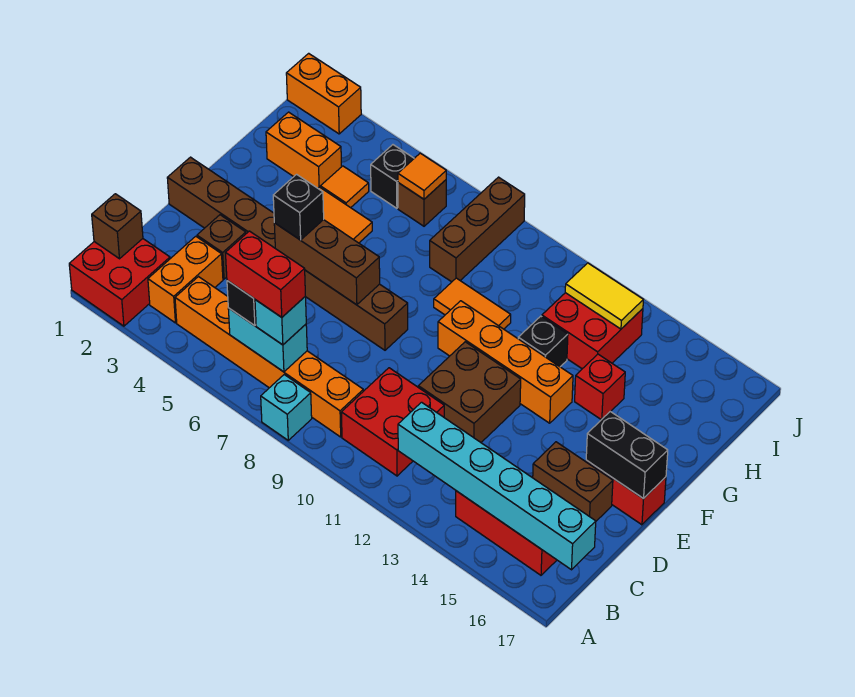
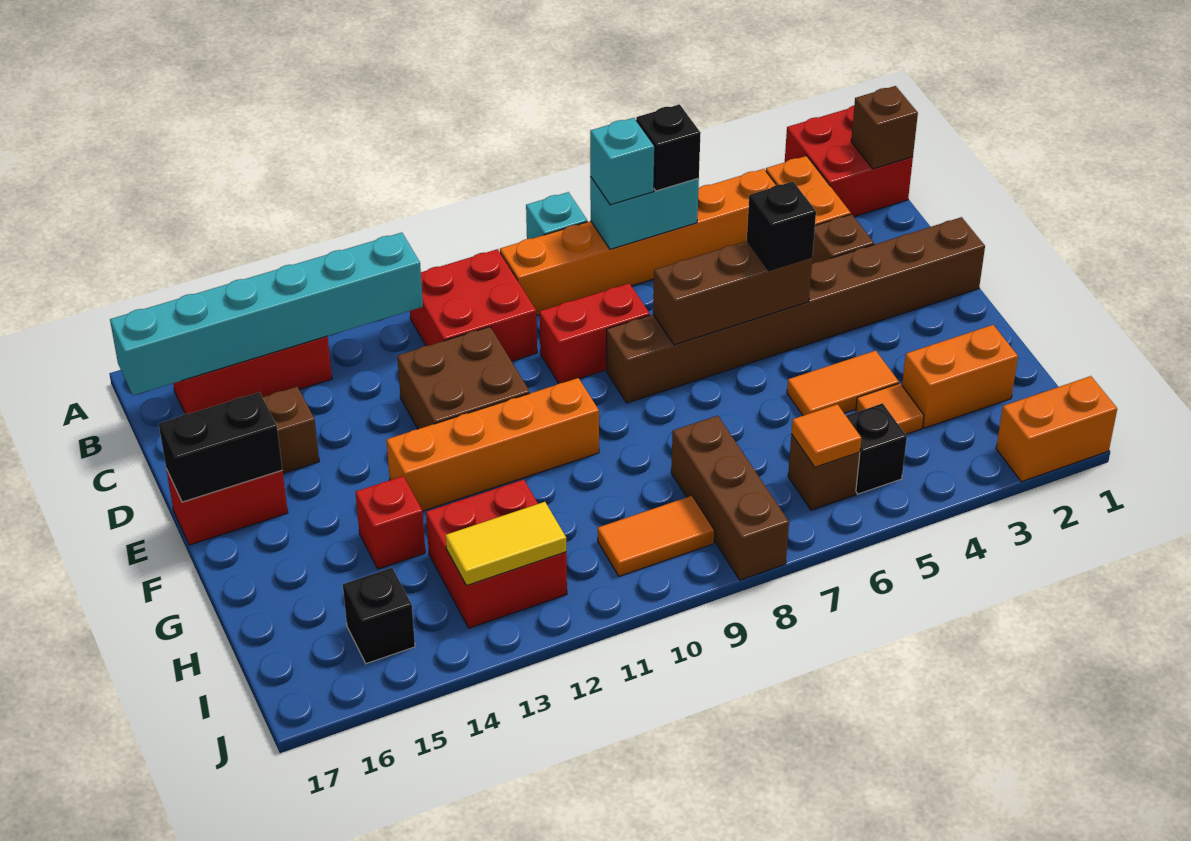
red 1x2 brick [226,231,305,317] -> red 1x2 brick moved to [540,283,650,383]
orange 1x2 tile [434,278,511,329] -> orange 1x2 tile moved to [598,496,714,576]
black 1x1 brick [518,316,568,367] -> black 1x1 brick moved to [343,568,415,664]

